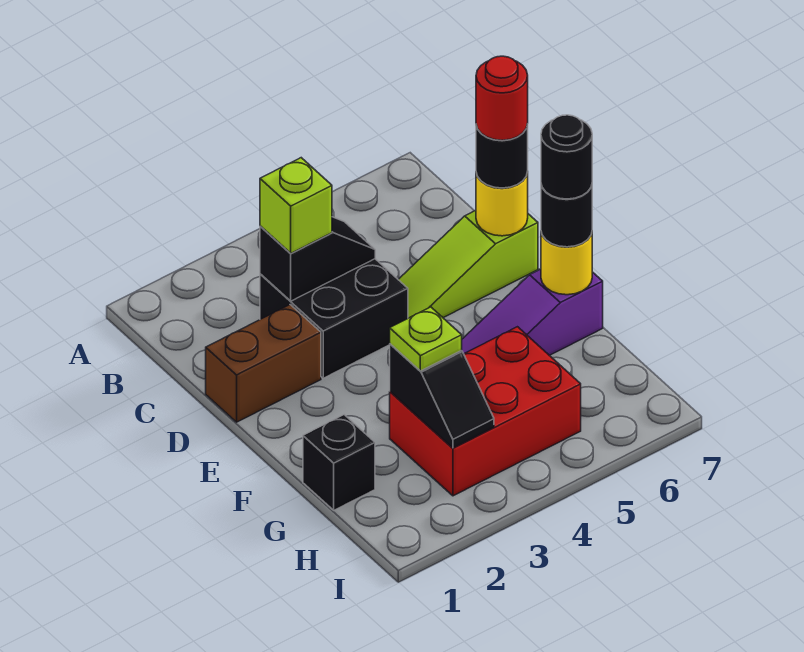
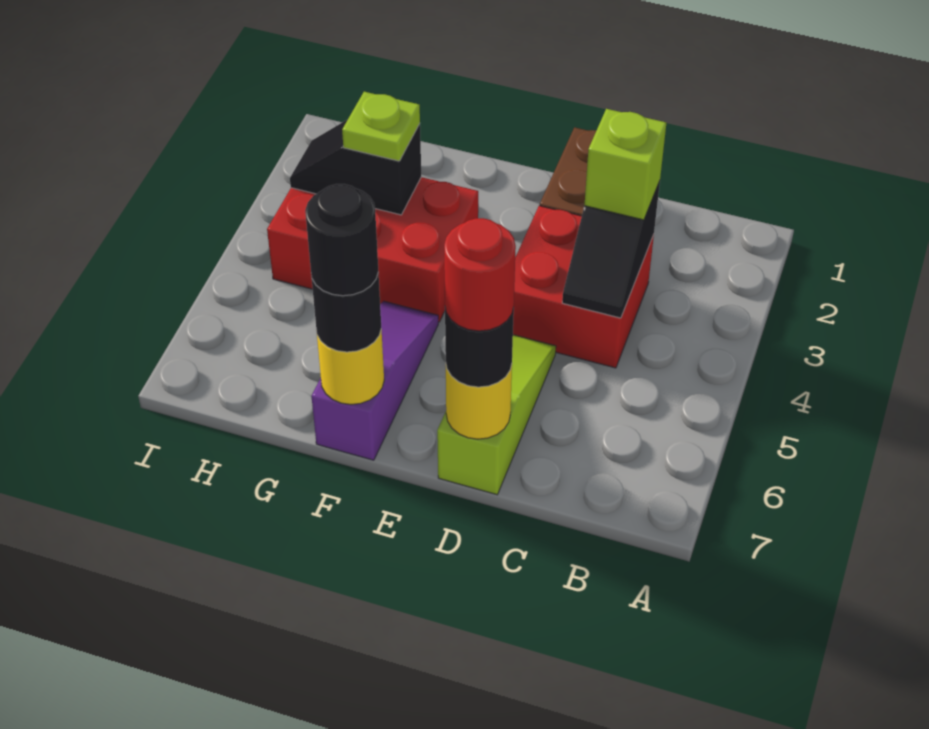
black 2x2 brick [260,259,408,378] -> red 2x2 brick [513,206,654,368]
black 1x1 brick [303,415,375,510] -> none
red 2x3 brick [390,327,581,496] -> red 2x3 brick turned to [267,177,478,322]

